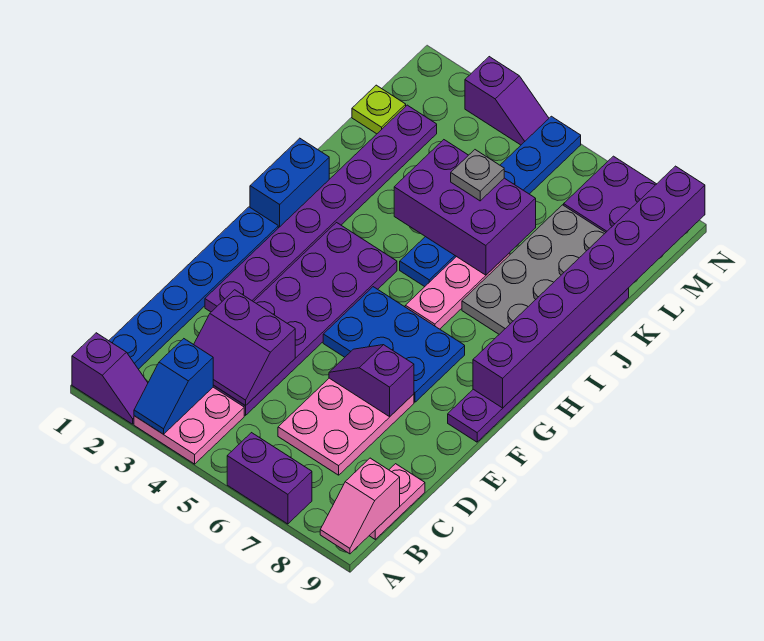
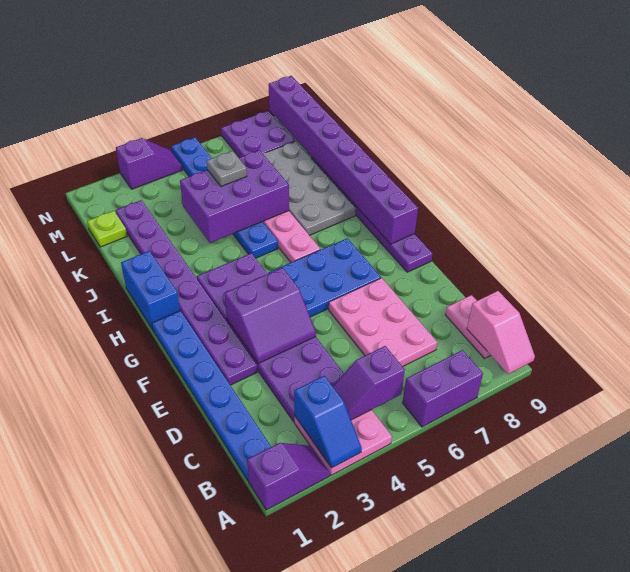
purple 2x2 slope [194,290,295,406] -> purple 2x2 slope moved to [225,268,316,364]
purple 1x2 slope [329,345,414,417] -> purple 1x2 slope moved to [333,346,405,420]

